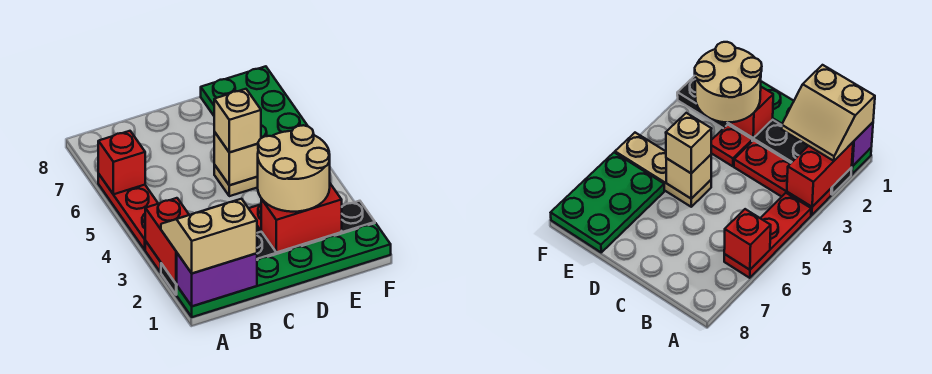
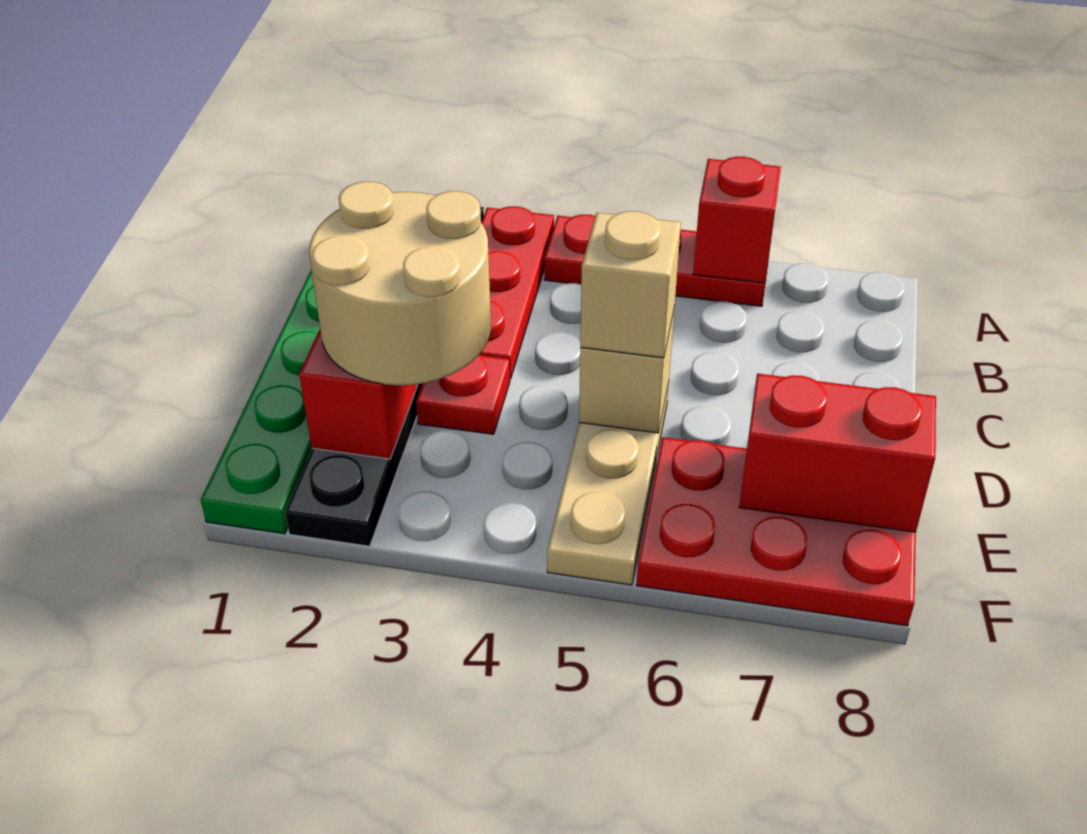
purple 1x2 brick [177,253,257,306] -> none
tan 2x2 slope [161,199,257,273] -> none
red 1x2 brick [145,198,189,284] -> red 1x2 brick moved to [739,373,936,532]
green 2x3 plate [201,66,307,138] -> red 2x3 plate [636,437,916,626]

